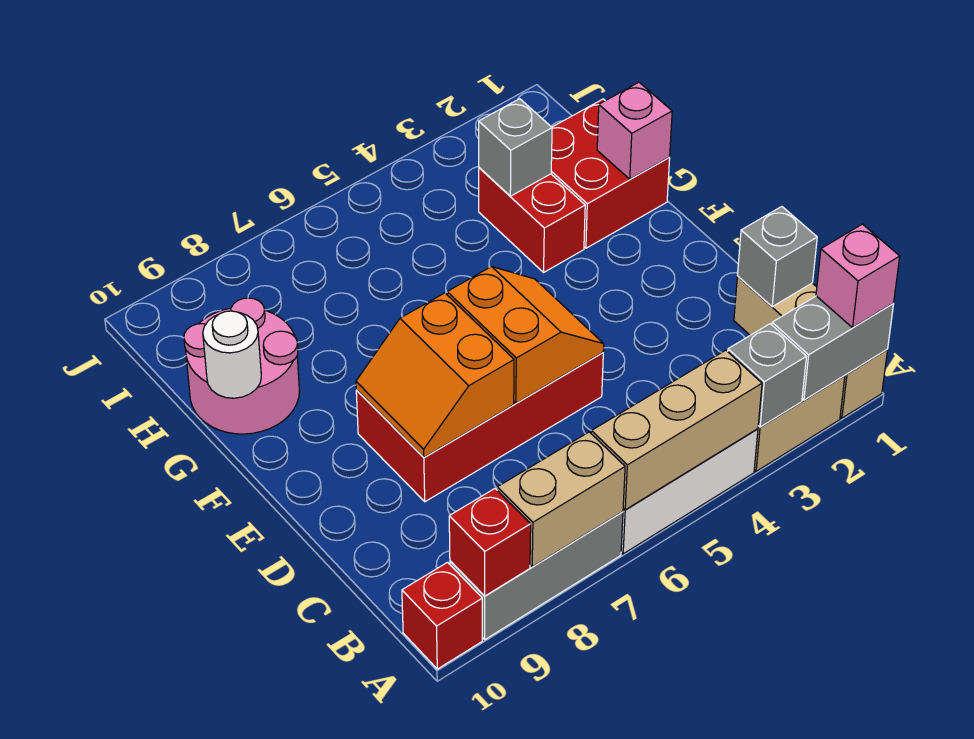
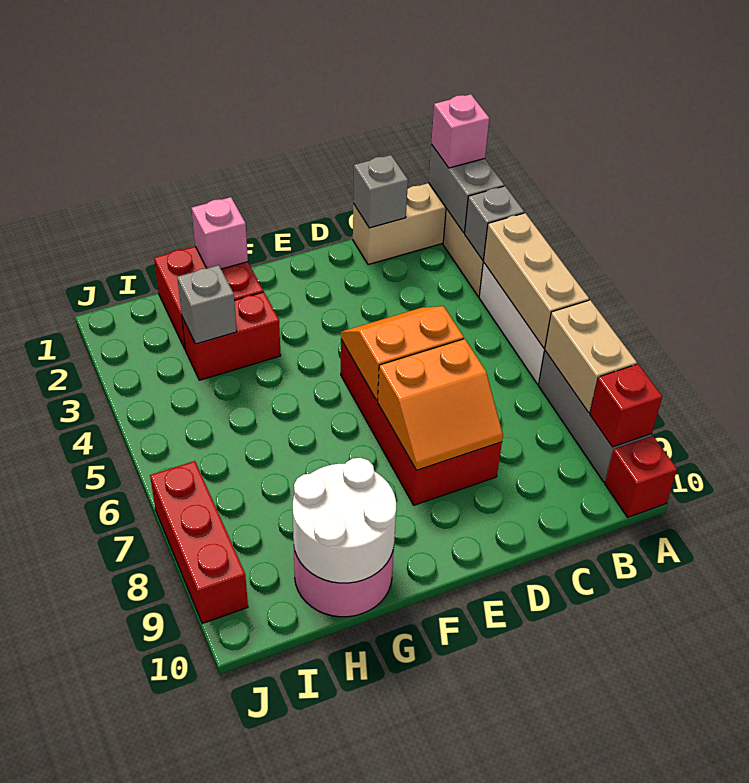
white 1x1 round brick [203,311,261,398] -> white 2x2 round brick [293,458,396,583]
none -> red 1x3 brick [150,461,248,623]

